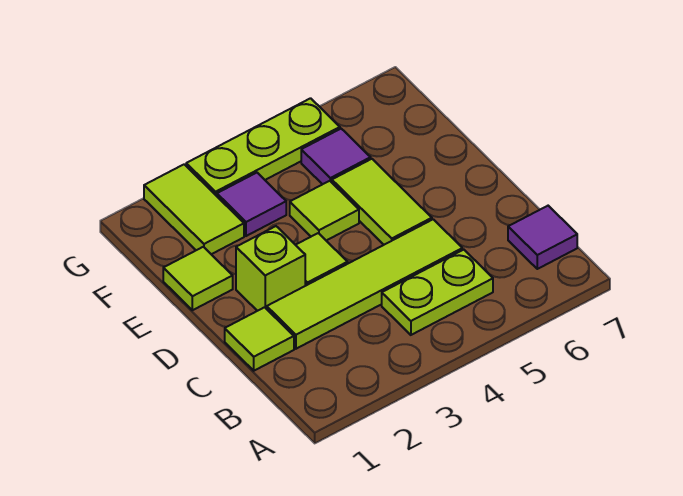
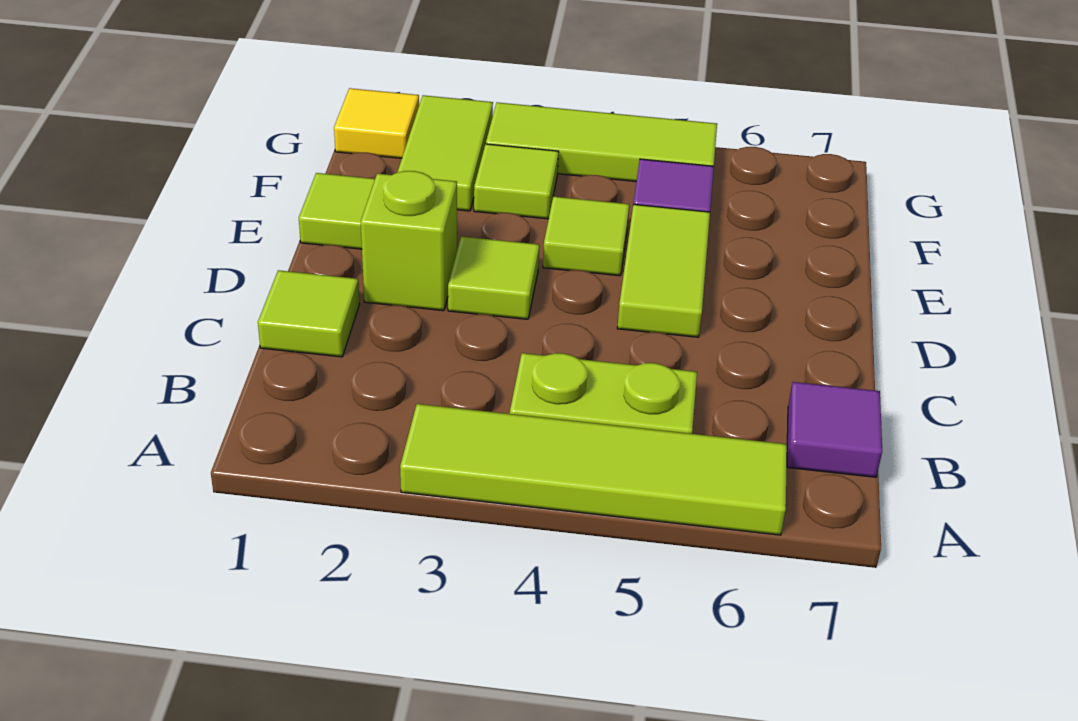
lime 1x4 tile [267,219,462,349] -> lime 1x4 tile moved to [400,404,787,535]
purple 1x1 tile [217,173,286,236] -> lime 1x1 tile [474,144,559,219]
none -> yellow 1x1 tile [334,88,419,158]
lime 1x3 plate [186,98,340,196] -> lime 1x3 tile [486,102,717,182]

